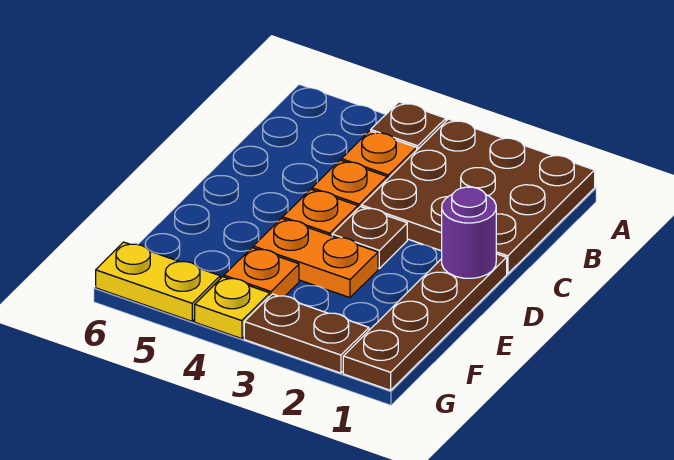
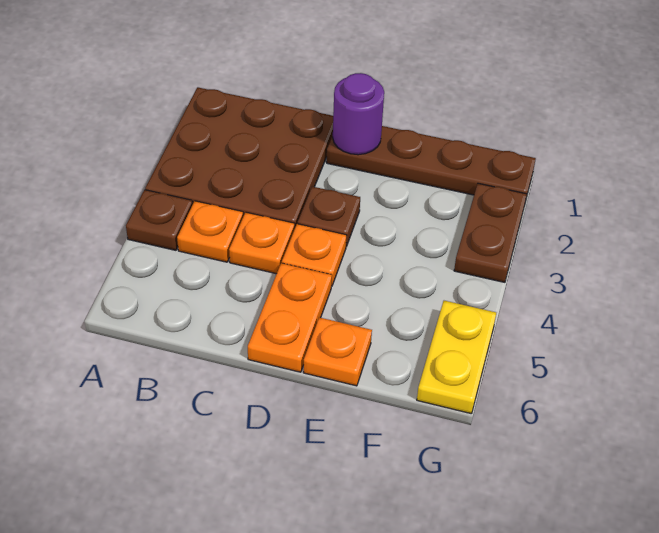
orange 1x2 plate [253,218,378,298] -> orange 1x2 plate moved to [248,263,332,372]
orange 1x1 plate [224,248,299,296] -> orange 1x1 plate moved to [303,317,372,386]
yellow 1x1 plate [195,277,270,339] -> none

